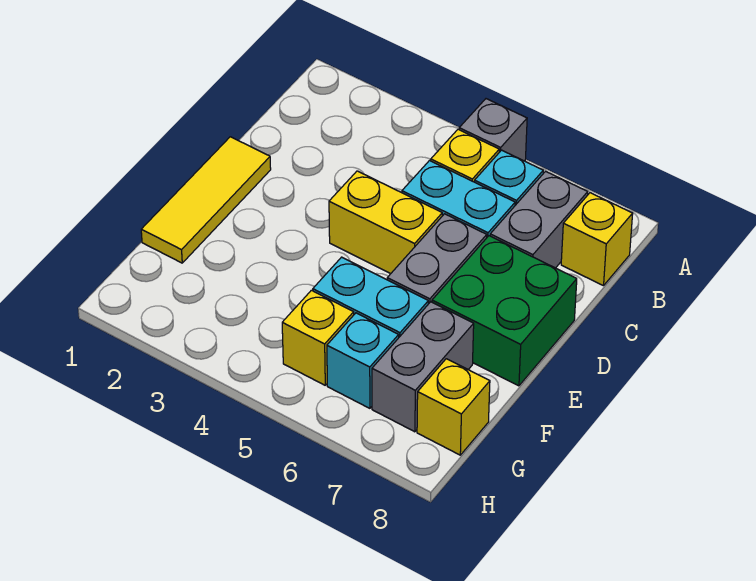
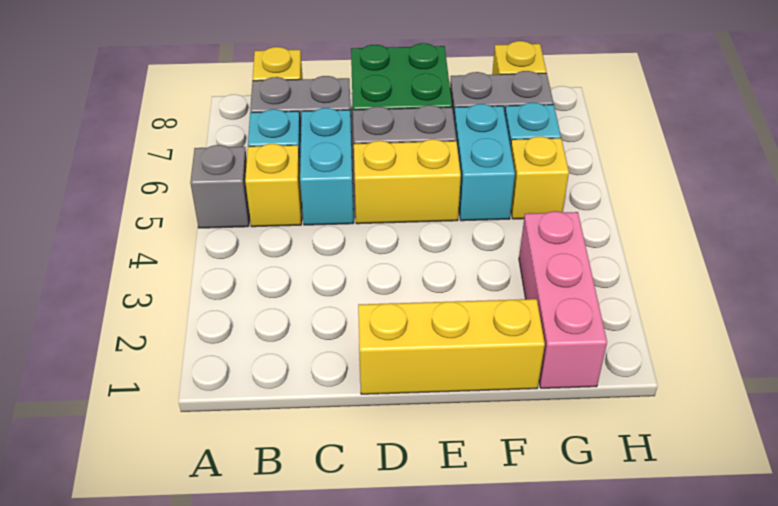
yellow 1x3 tile [141,137,271,263] -> yellow 1x3 brick [358,299,545,394]
yellow 1x2 brick [329,171,442,274] -> yellow 1x2 brick turned to [354,139,461,224]
none -> pink 1x3 brick [519,211,607,388]

